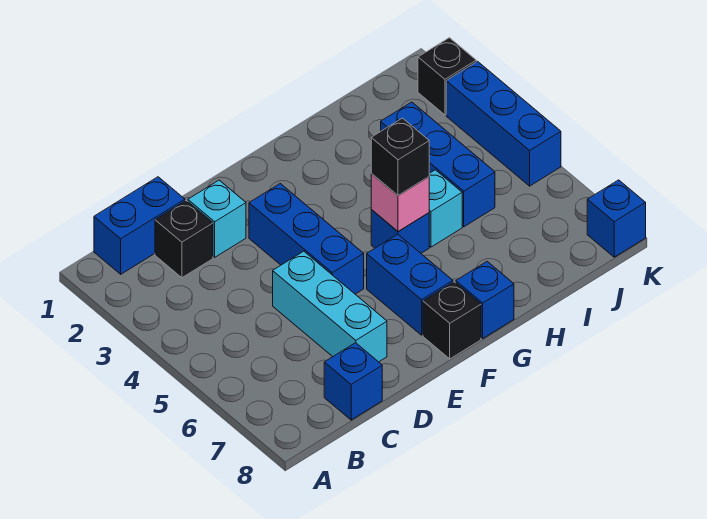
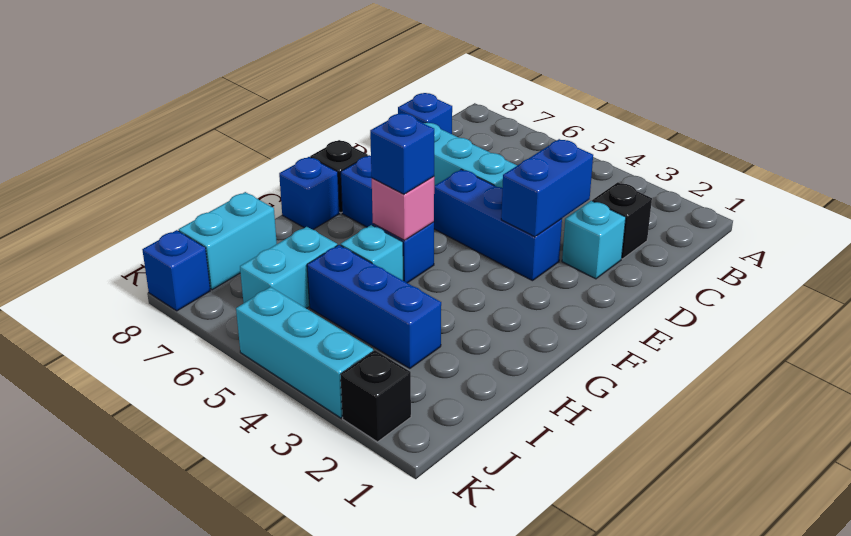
blue 1x2 brick [94,177,185,274] -> blue 1x2 brick moved to [501,139,593,237]
black 1x1 brick [371,118,429,195] -> blue 1x1 brick [370,113,434,194]
none -> cyan 1x2 brick [240,227,337,308]
none -> cyan 1x2 brick [179,192,277,290]
blue 1x3 brick [446,61,561,186] -> cyan 1x3 brick [236,287,373,418]

